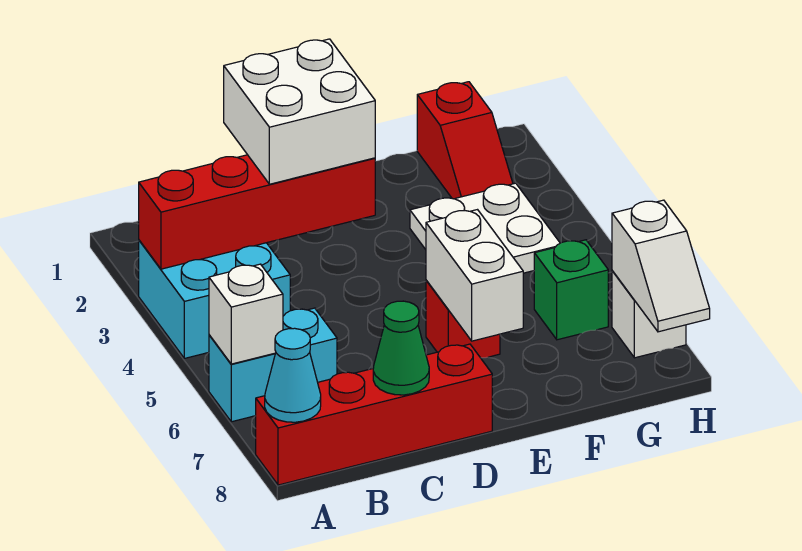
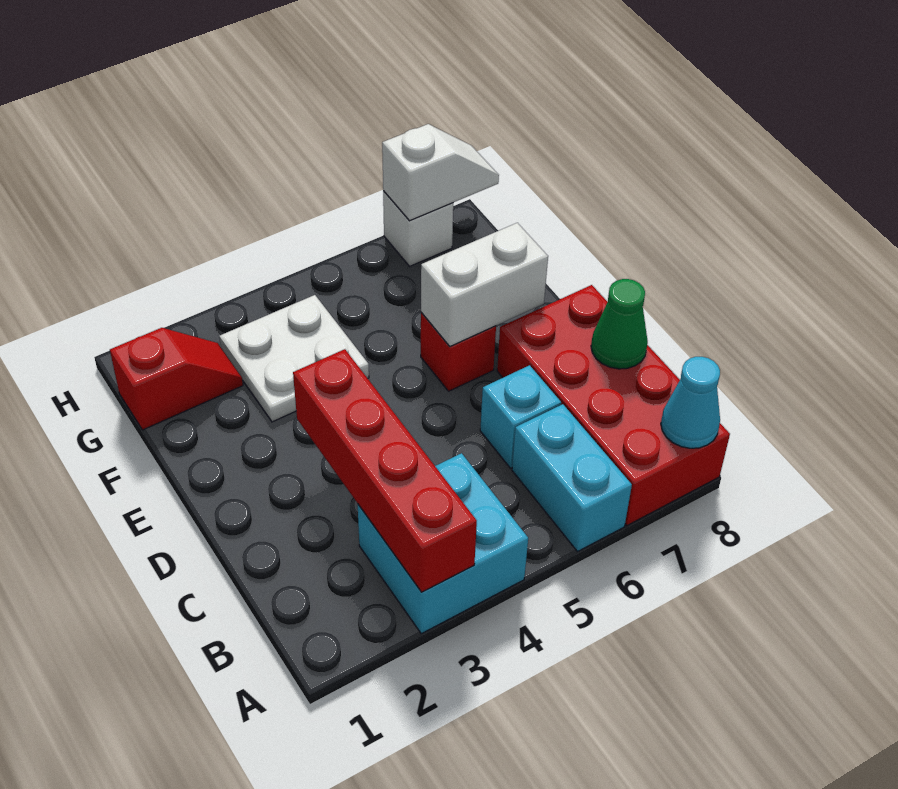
white 1x1 brick [209,264,283,364] -> none
red 1x4 brick [256,344,492,485] -> red 2x4 brick [497,285,730,525]
white 2x2 brick [224,39,375,184] -> none
none -> cyan 1x1 brick [480,365,561,468]
green 1x1 brick [534,240,608,340] -> none

